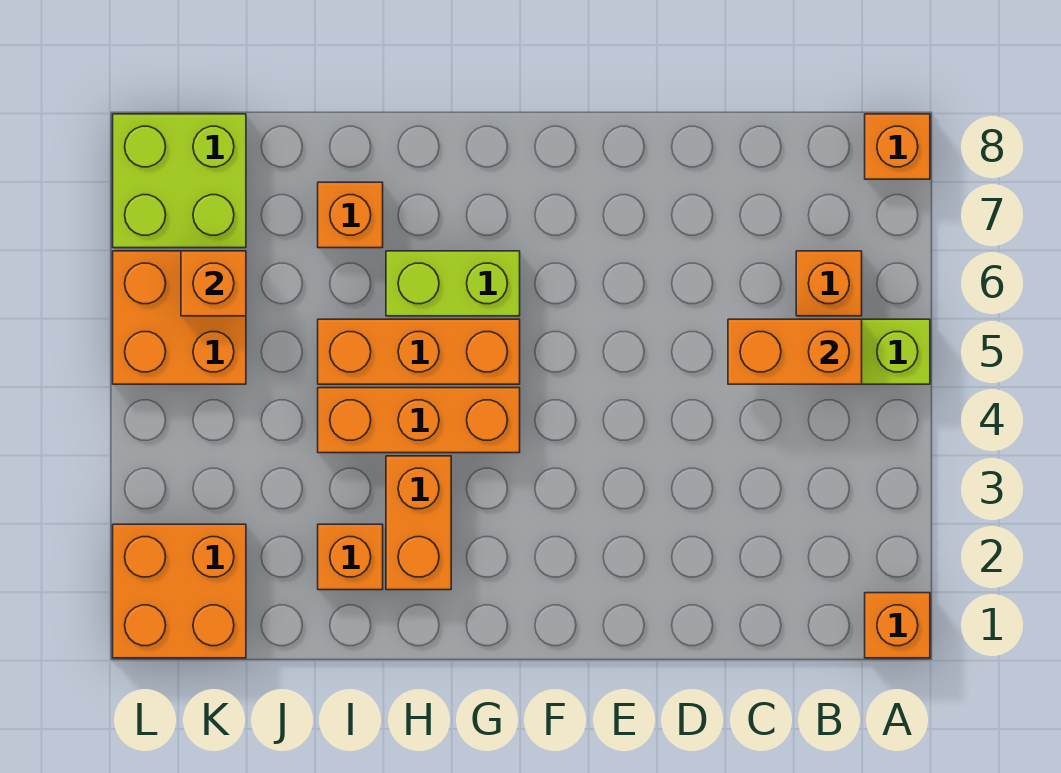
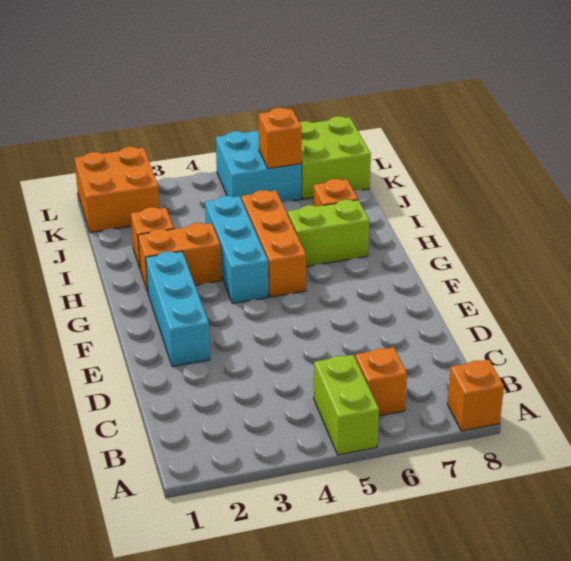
orange 1x1 brick [865,593,930,658] -> none
orange 1x2 brick [728,319,862,384] -> none
none -> cyan 1x3 brick [146,251,210,367]
orange 1x3 brick [318,388,520,453] -> cyan 1x3 brick [205,196,268,304]
lime 1x2 brick [386,251,520,316] -> lime 1x2 brick turned to [288,200,369,267]
orange 2x2 brick [113,251,246,384] -> cyan 2x2 brick [216,131,301,202]

